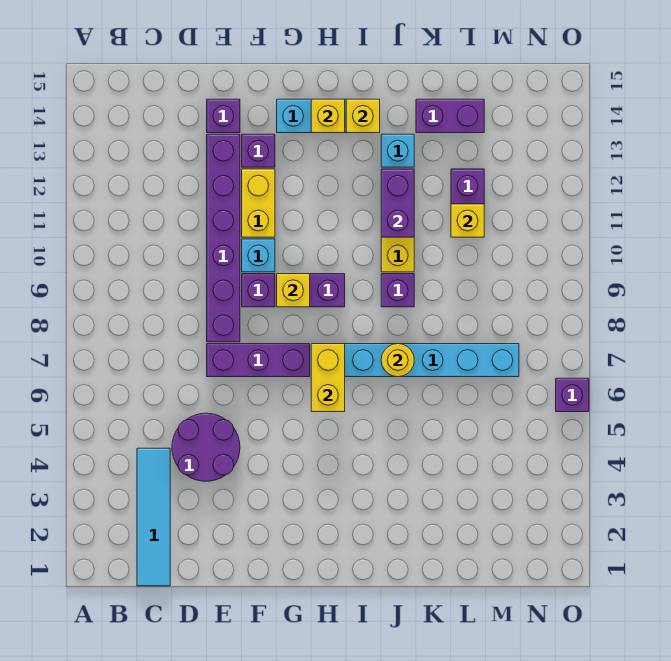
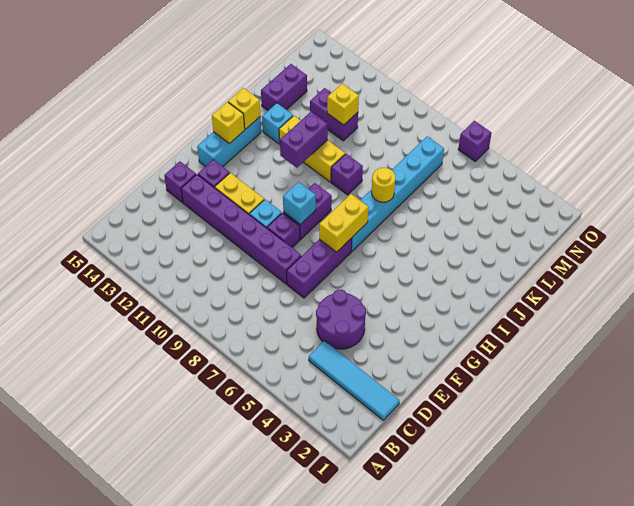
yellow 1x1 brick [277,274,310,307] -> cyan 1x1 brick [283,182,316,225]
yellow 1x2 brick [311,344,345,412] -> yellow 1x2 brick turned to [319,194,369,252]
purple 1x2 brick [381,169,414,237] -> purple 1x2 brick turned to [280,112,328,168]

